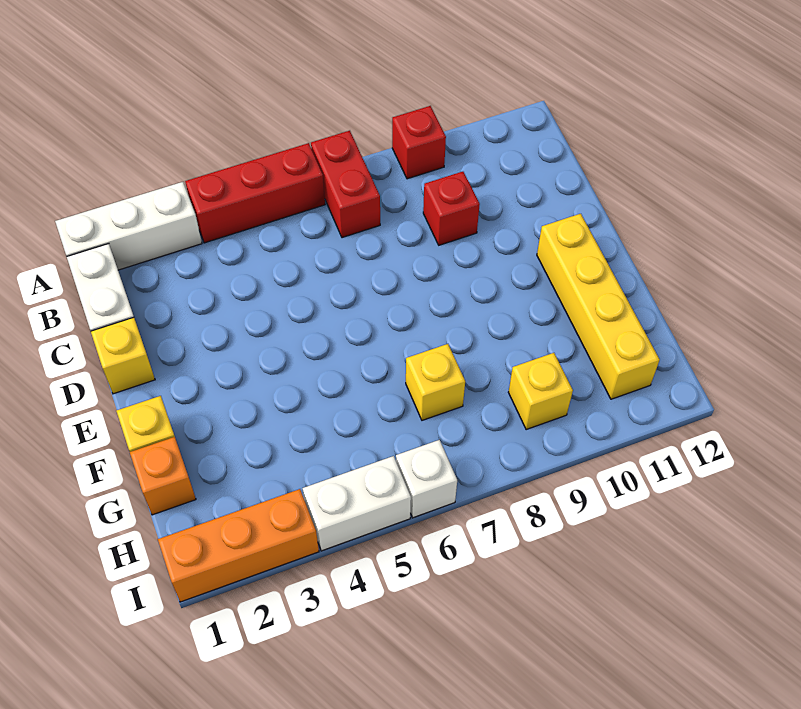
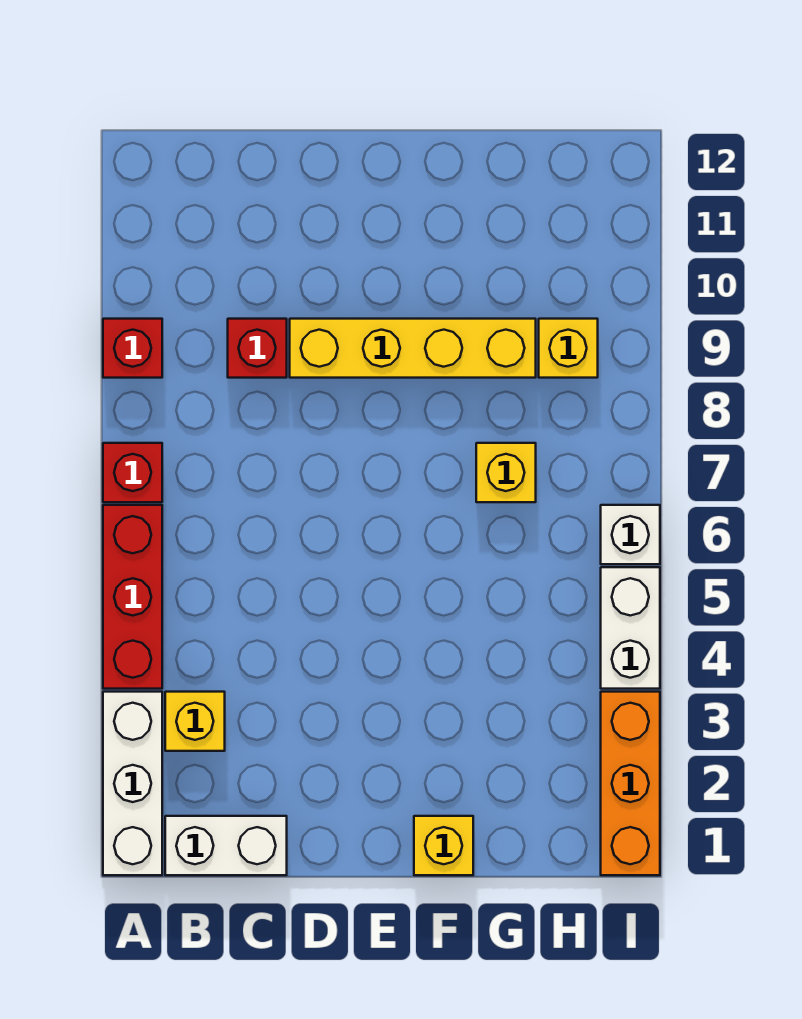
red 1x2 brick [311,131,380,238] -> red 1x1 brick [103,443,162,502]
yellow 1x1 brick [91,317,155,394] -> yellow 1x1 brick moved to [165,692,225,751]
yellow 1x4 brick [537,214,660,399] -> yellow 1x4 brick moved to [290,319,536,378]
orange 1x1 brick [130,437,196,515] -> none

